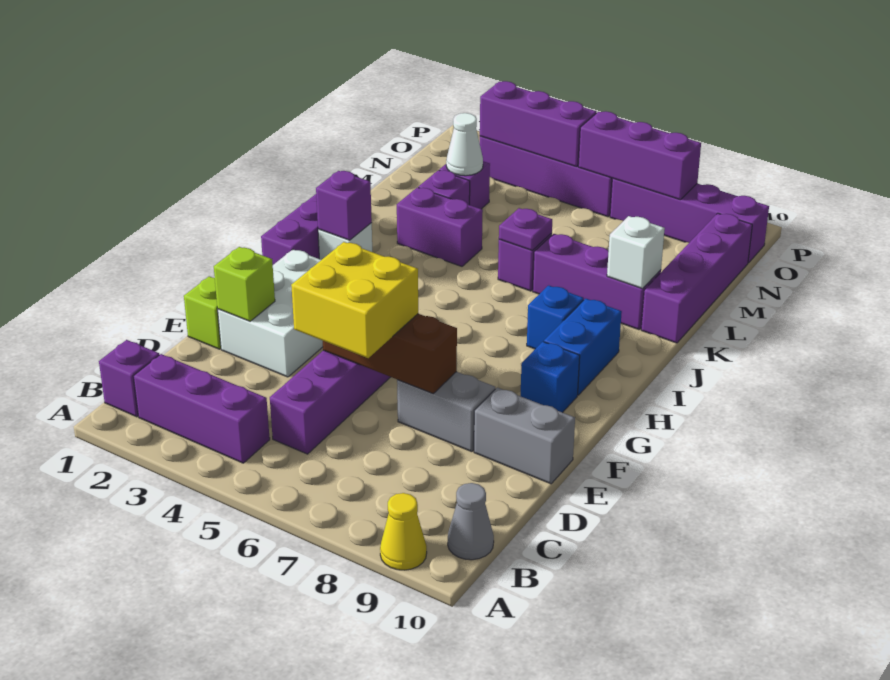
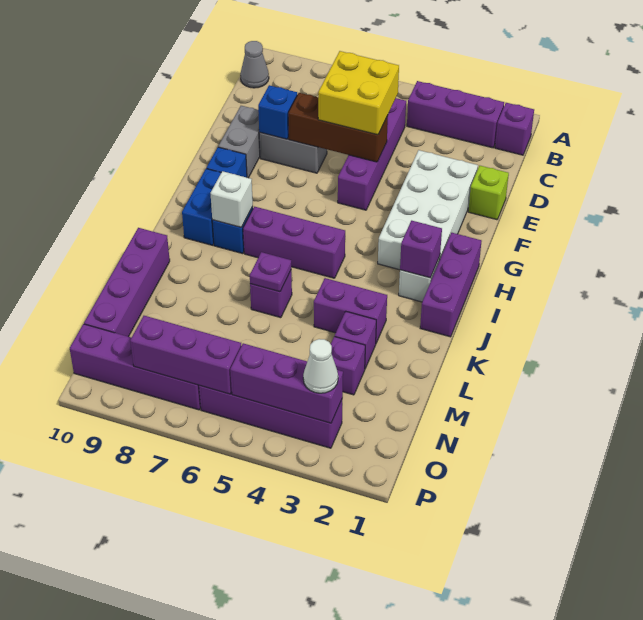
yellow 1x1 cone [380,493,427,570] -> none
white 2x3 brick [218,250,323,377] -> white 2x4 brick [378,150,478,270]
lime 1x1 brick [214,247,275,321] -> none
none -> blue 1x1 brick [258,85,297,139]
grey 1x2 brick [474,387,575,484] -> grey 1x2 brick turned to [218,106,260,178]
purple 1x3 brick [533,234,661,330] -> purple 1x3 brick moved to [243,207,345,278]
white 1x1 brick [607,216,665,289] -> white 1x1 brick moved to [211,171,253,227]
white 1x1 cone [446,113,483,176] -> white 1x1 cone moved to [303,339,338,393]

